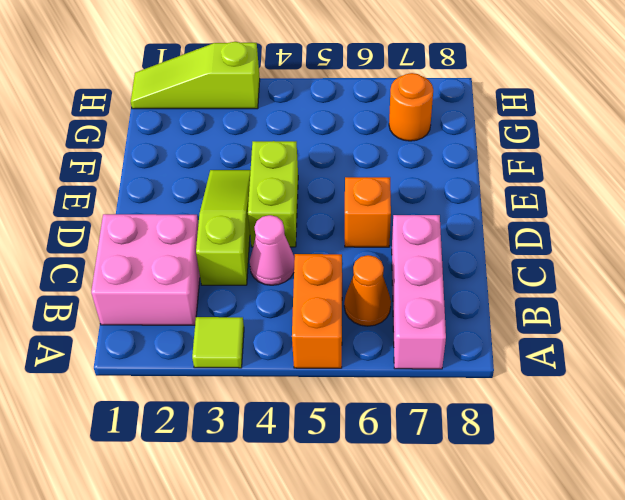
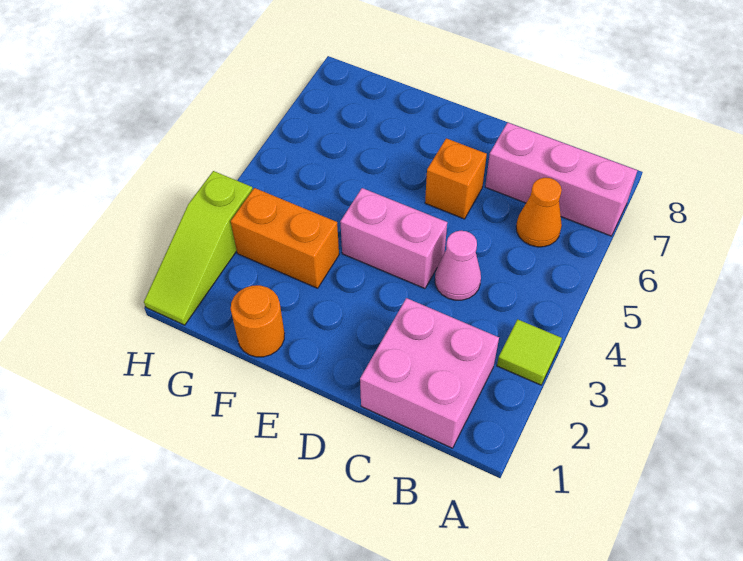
orange 1x2 brick [292,254,342,368] -> orange 1x2 brick moved to [231,188,339,288]
lime 1x3 slope [196,170,251,285] -> none
lime 1x2 brick [248,141,298,247] -> pink 1x2 brick [340,188,447,288]
orange 1x1 round brick [389,73,433,141] -> orange 1x1 round brick moved to [231,285,285,357]

